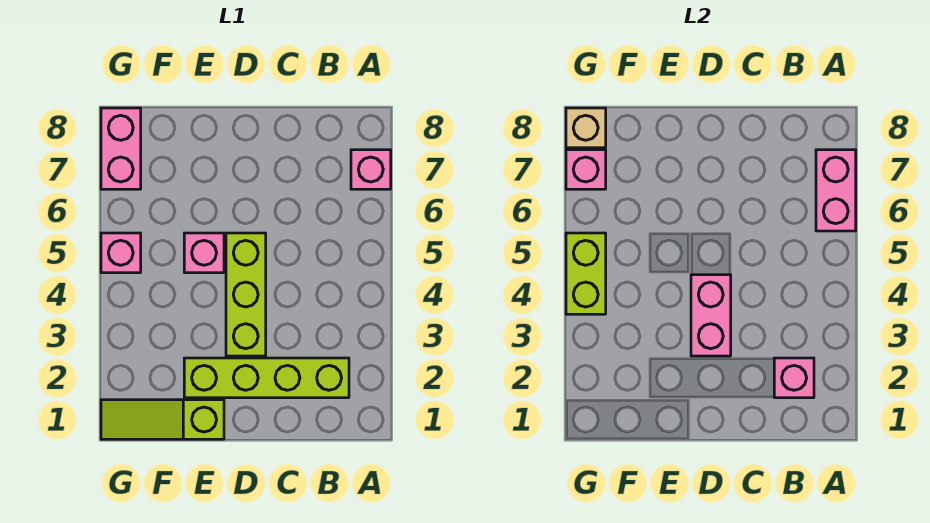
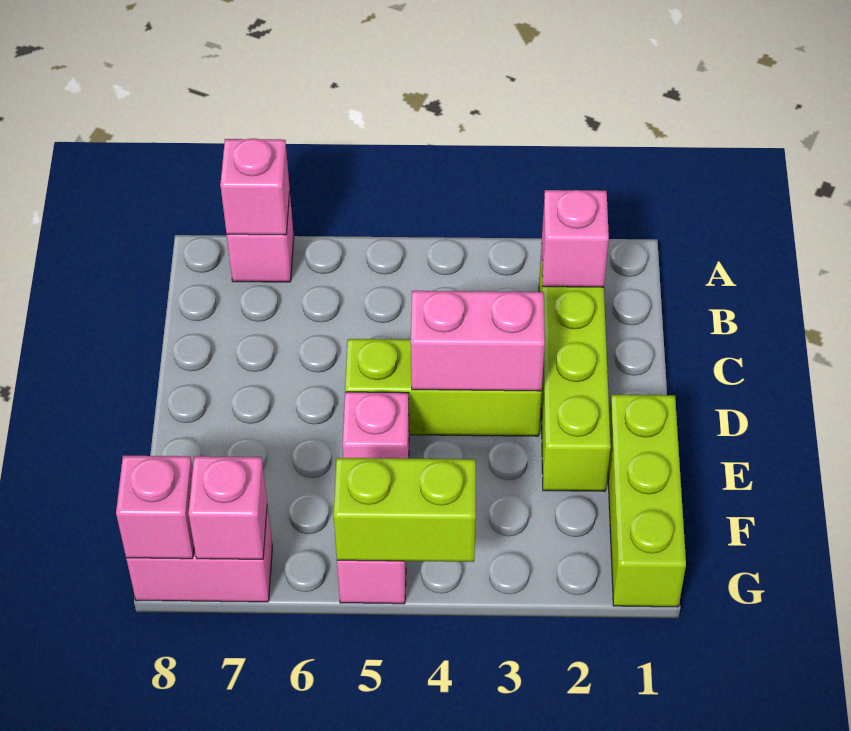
pink 1x2 brick [816,150,856,231] -> pink 1x1 brick [220,138,290,235]
lime 1x3 slope [101,400,224,439] -> lime 1x3 brick [608,395,686,607]
tan 1x1 brick [566,108,606,148] -> pink 1x1 brick [116,456,194,559]

